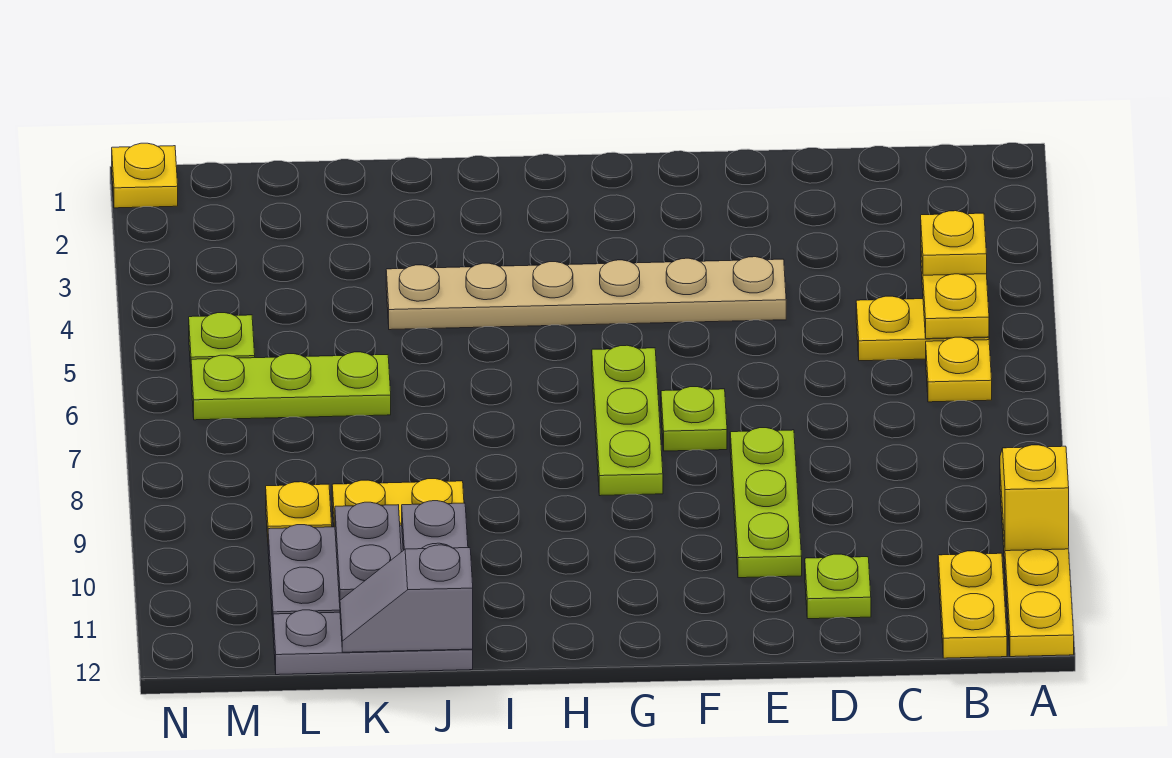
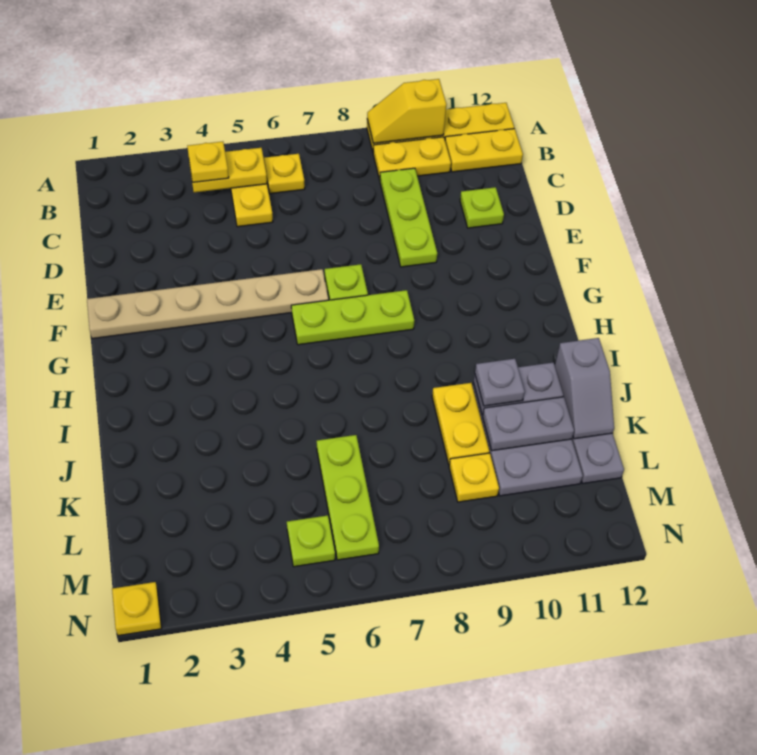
none -> yellow 1x2 plate [373,137,451,180]
tan 1x6 plate [386,257,786,330] -> tan 1x6 plate turned to [87,269,329,339]
lime 1x3 plate [730,428,802,578] -> lime 1x3 plate turned to [380,168,437,267]
none -> grey 1x1 plate [475,359,525,406]

